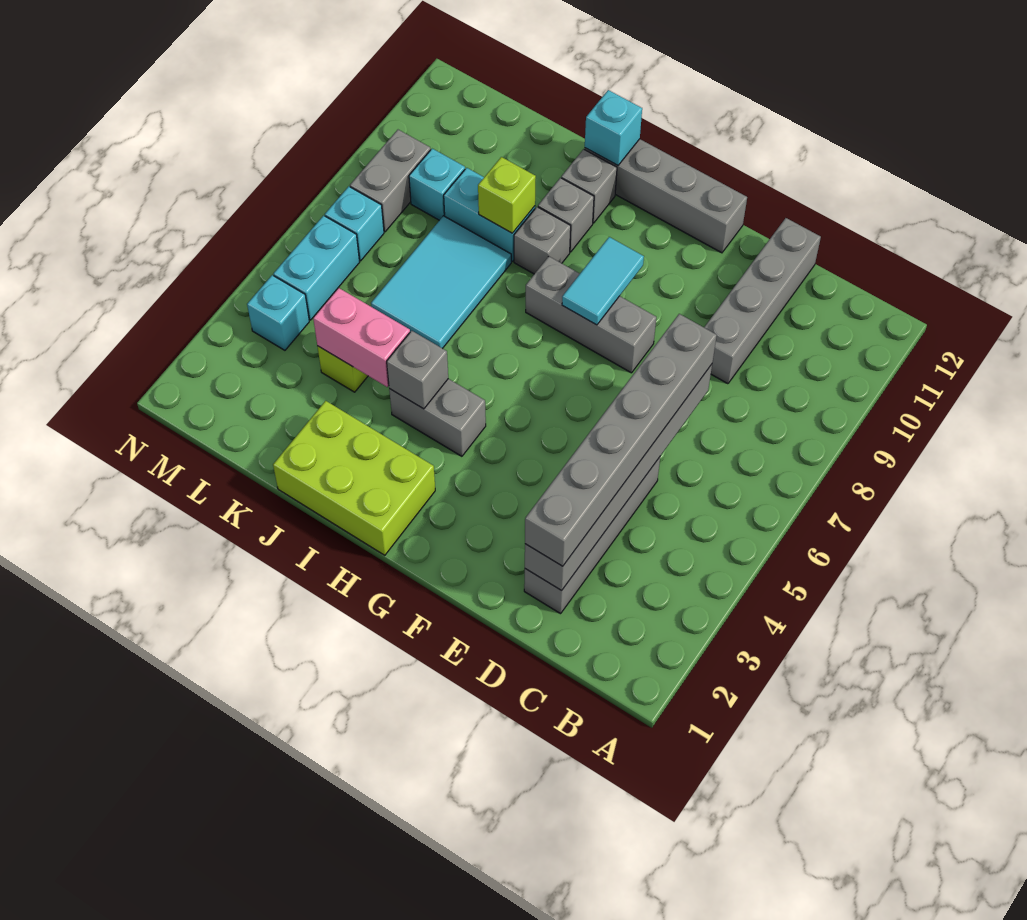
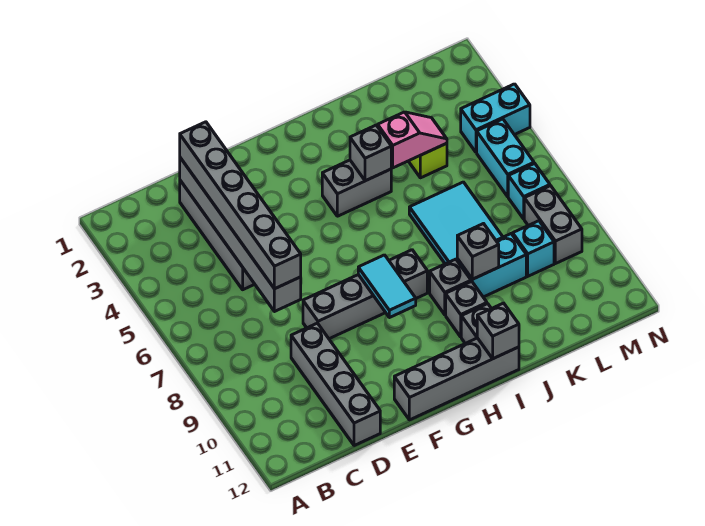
grey 1x3 brick [526,257,656,373] -> grey 1x4 brick [303,250,427,339]
lime 2x3 brick [273,401,435,555] -> none
cyan 1x1 brick [585,90,642,165] -> grey 1x1 brick [477,303,519,359]
pink 1x2 brick [313,288,410,387] -> pink 1x2 slope [378,112,447,168]
lime 1x1 brick [478,157,536,233] -> grey 1x1 brick [457,224,499,279]
cyan 1x1 brick [247,275,309,350] -> cyan 1x2 brick [461,84,530,152]

